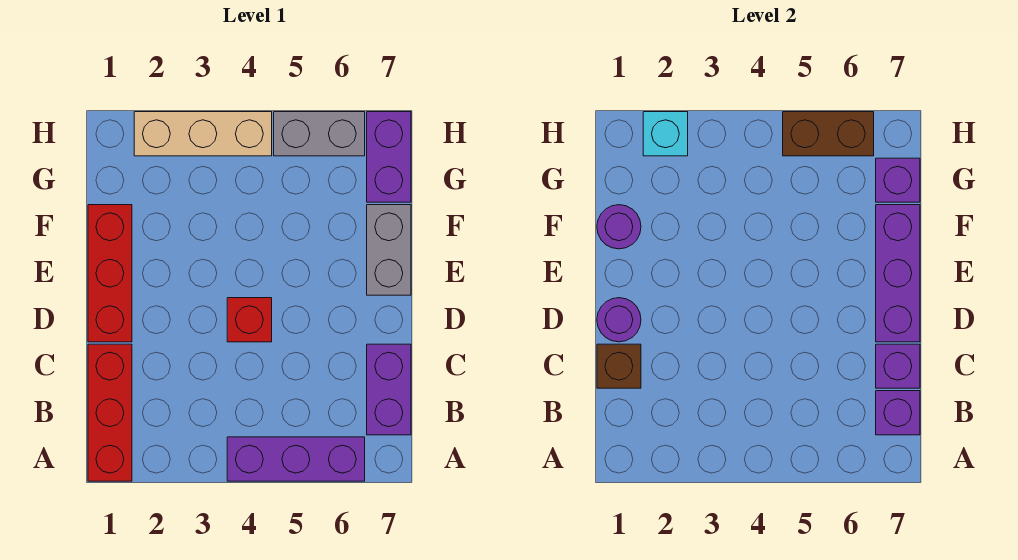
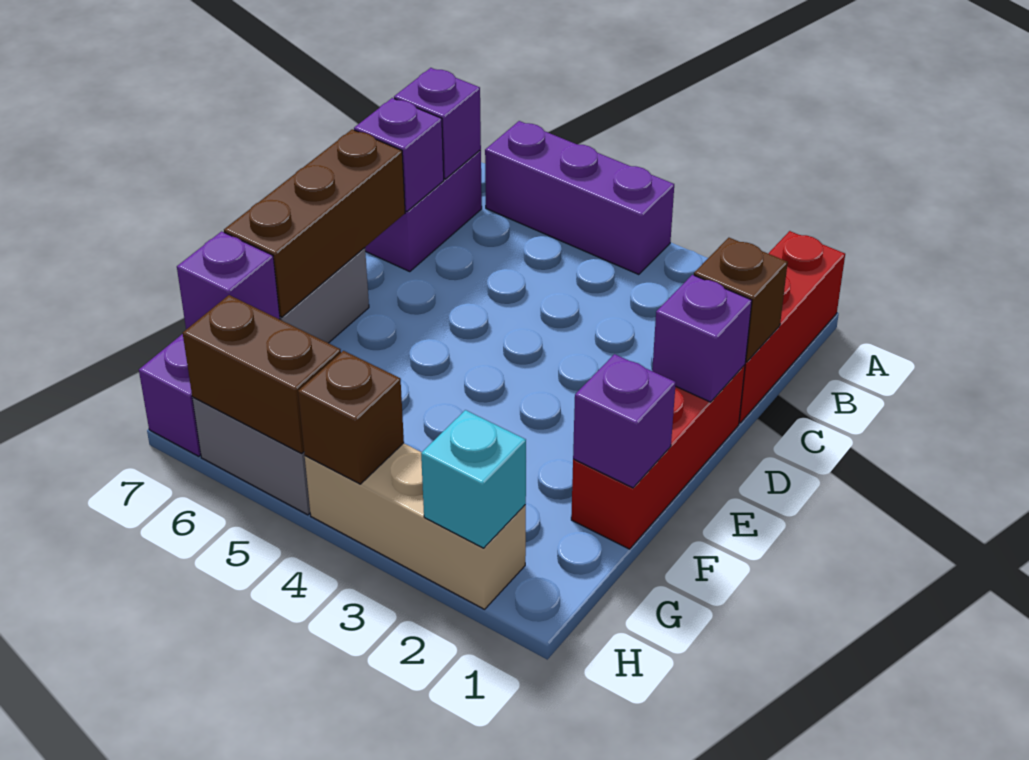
purple 1x1 round brick [597,298,641,342] -> purple 1x1 brick [652,275,752,402]
red 1x1 brick [227,298,272,342] -> none
purple 1x3 brick [876,205,920,342] -> brown 1x3 brick [224,129,405,317]
purple 1x1 round brick [597,205,641,249] -> purple 1x1 brick [573,354,676,488]
none -> brown 1x1 brick [298,351,404,484]

